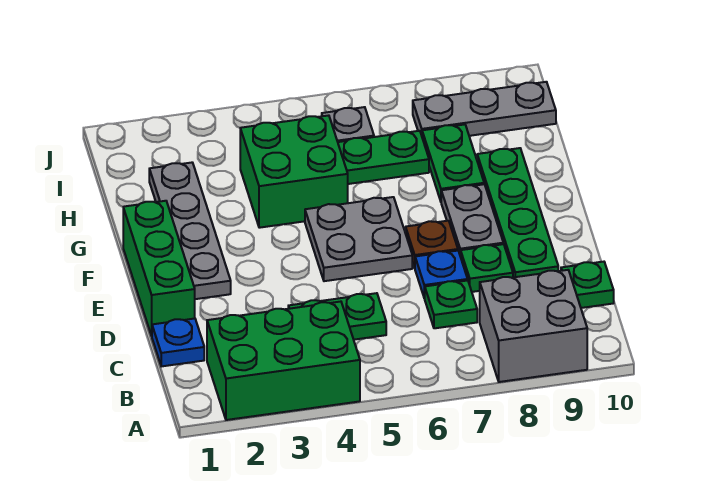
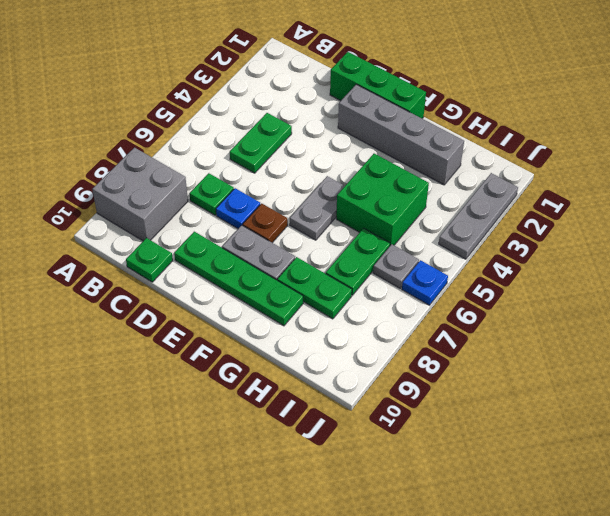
green 2x3 brick [207,302,360,420] -> none
blue 1x1 plate [152,319,204,366] -> blue 1x1 plate moved to [402,260,448,305]
green 1x1 plate [461,244,513,292] -> none
grey 1x4 plate [149,163,231,299] -> grey 1x4 brick [338,84,464,185]
grey 2x2 plate [305,197,412,281] -> grey 1x2 plate [290,176,345,240]
grey 1x3 plate [413,82,556,136] -> grey 1x3 plate moved to [439,173,518,259]

